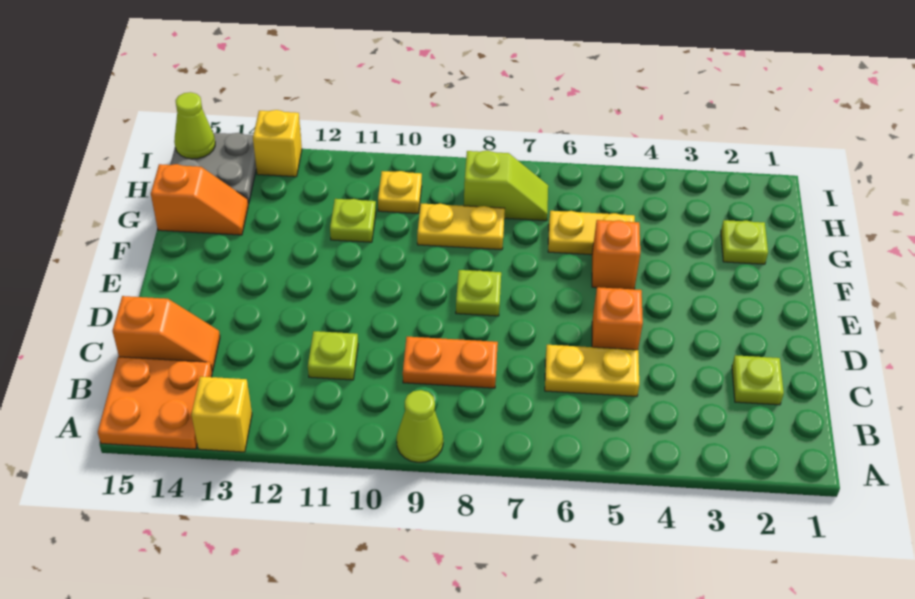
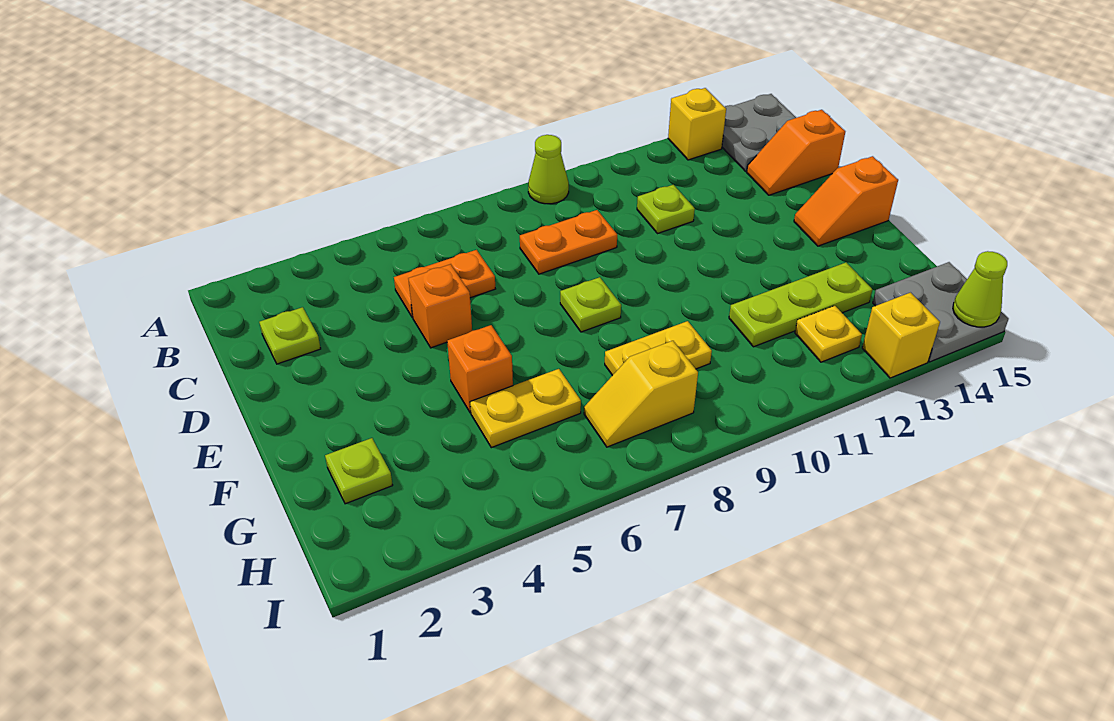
orange 2x2 plate [98,357,212,449] -> grey 2x2 plate [722,94,796,171]
yellow 1x2 plate [545,345,639,396] -> orange 1x2 plate [394,250,495,318]
lime 1x1 plate [330,199,376,242] -> lime 1x3 plate [729,263,872,347]
orange 1x2 slope [151,164,248,235] -> orange 1x2 slope moved to [794,156,898,246]
lime 1x2 slope [464,151,548,221] -> yellow 1x2 slope [584,341,698,447]
yellow 1x1 plate [378,171,422,213] -> yellow 1x1 plate moved to [795,306,862,362]

